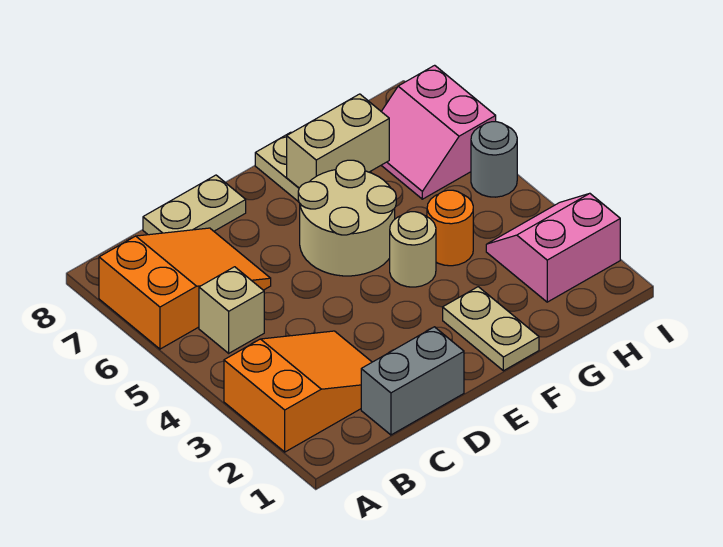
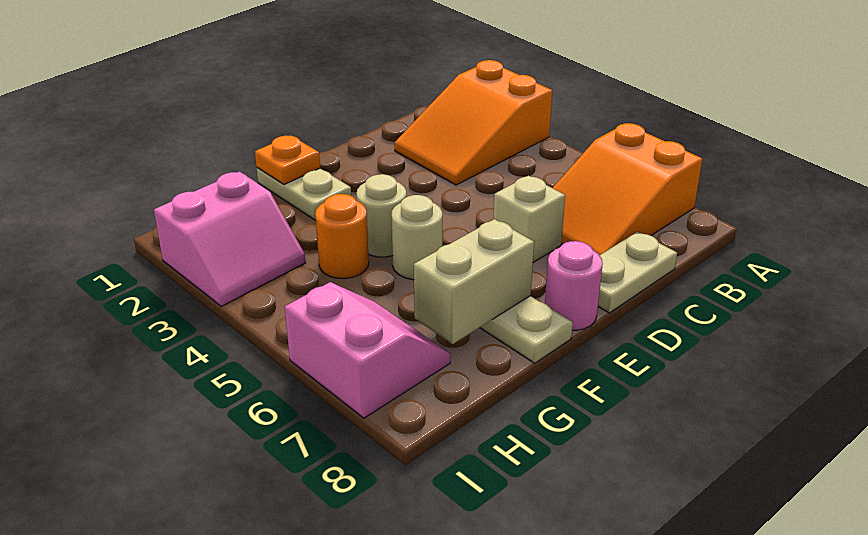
tan 1x1 brick [199,267,264,353] -> tan 1x1 brick moved to [493,176,565,262]
grey 1x2 brick [361,327,464,435] -> none
tan 2x2 round brick [298,160,396,276] -> tan 1x1 round brick [391,195,442,280]
none -> pink 1x1 round brick [545,241,603,330]
none -> orange 1x1 plate [255,136,320,185]
grey 1x1 round brick [471,122,517,197] -> none

